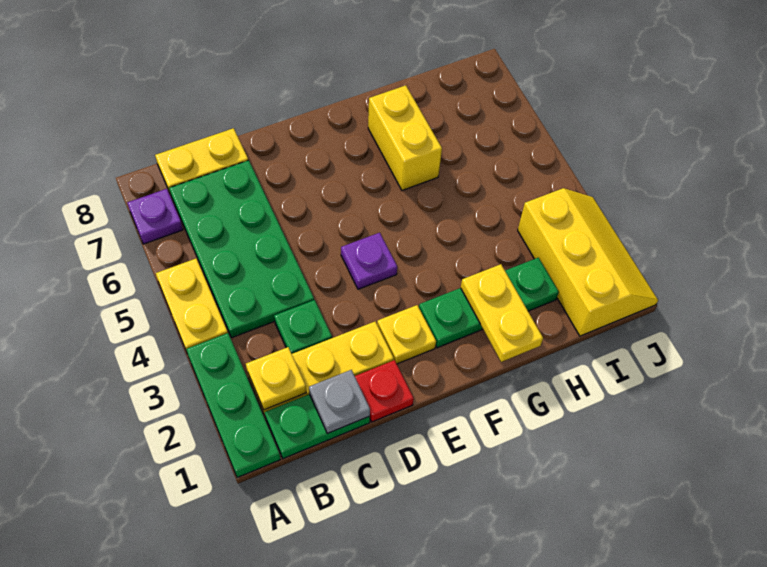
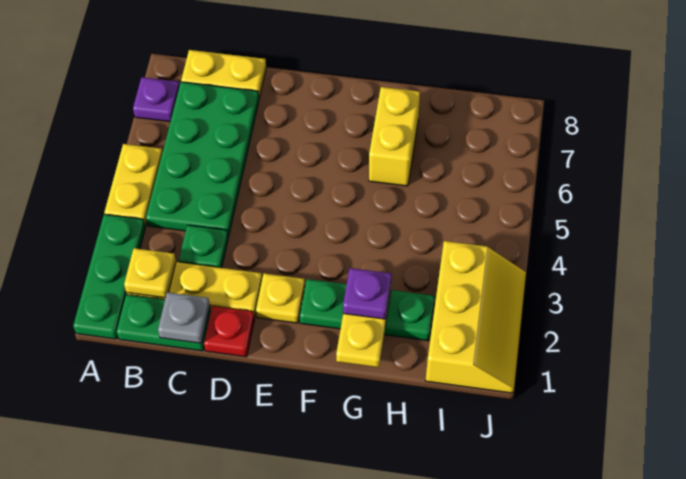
purple 1x1 plate [341,233,397,289] -> purple 1x1 plate moved to [343,268,392,319]

